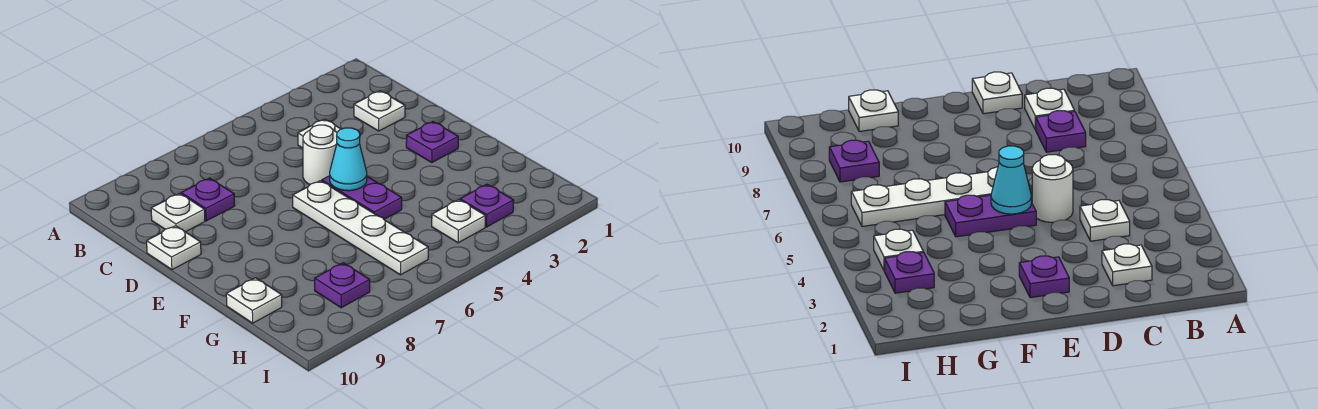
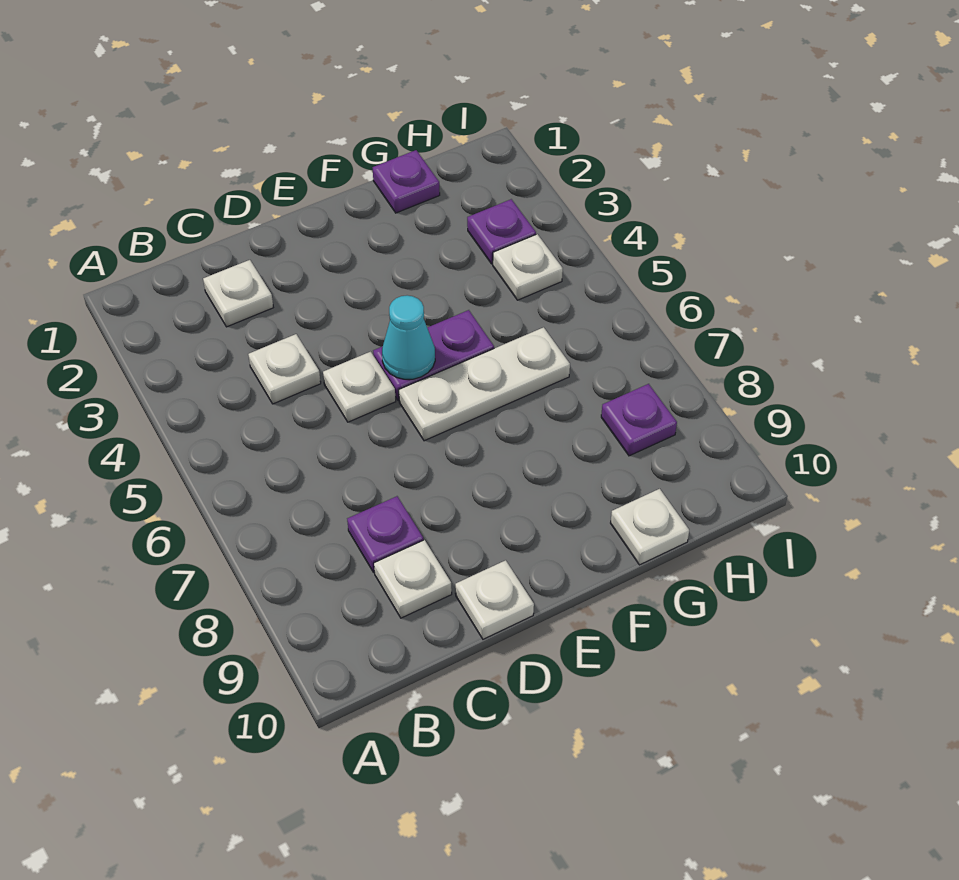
white 1x1 round brick [303,125,337,184] -> white 1x1 plate [323,352,396,422]
purple 1x1 plate [406,122,458,163] -> purple 1x1 plate moved to [373,150,440,213]
white 1x4 plate [293,181,428,275] -> white 1x3 plate [399,327,570,441]

